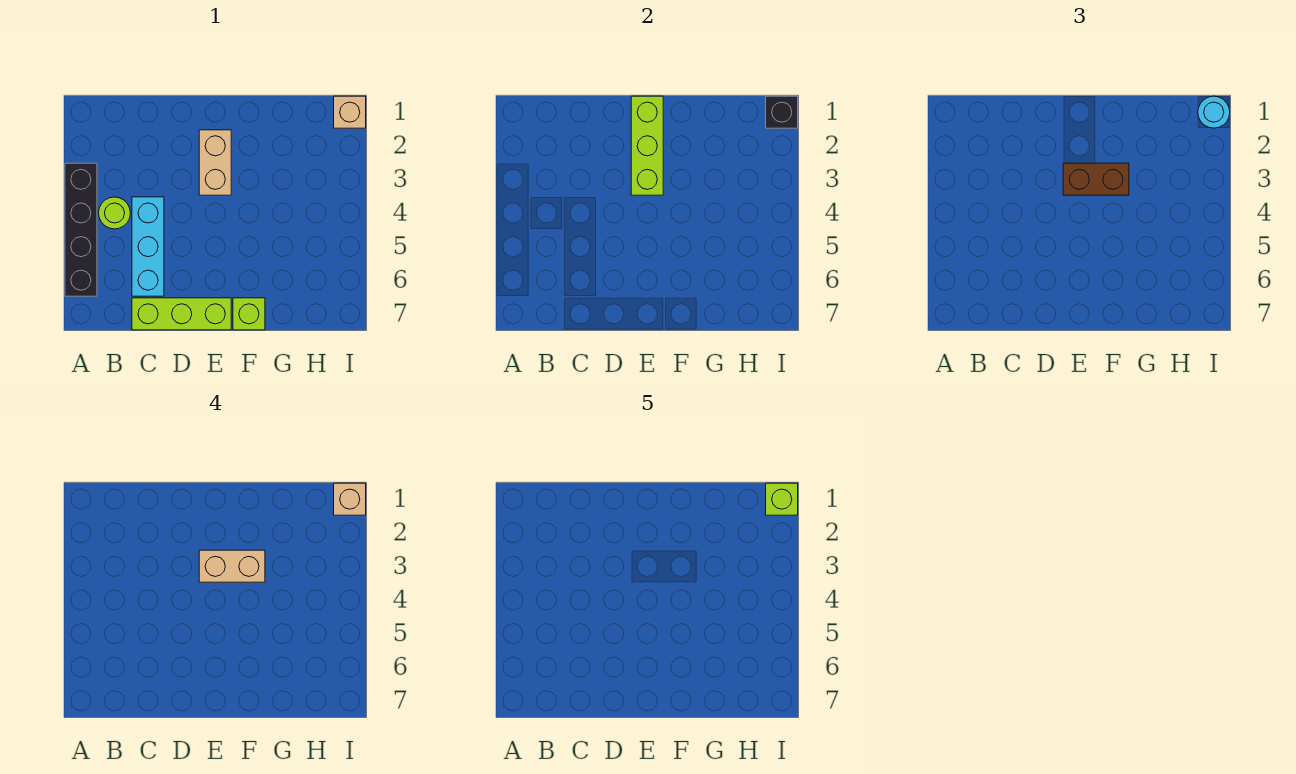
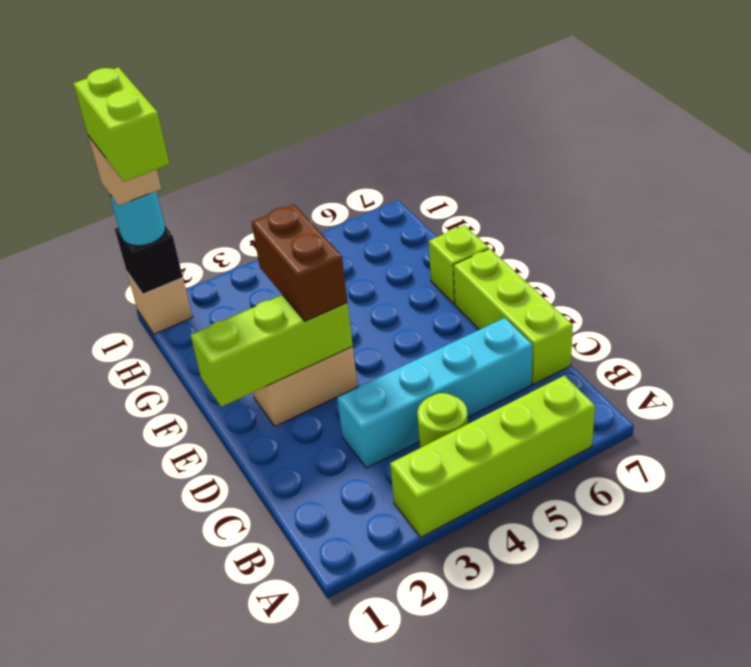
black 1x4 brick [65,163,97,296] -> lime 1x4 brick [390,376,595,537]
cyan 1x3 brick [132,197,164,296] -> cyan 1x4 brick [337,318,533,468]
tan 1x2 brick [199,550,265,582] -> none
lime 1x1 brick [766,483,798,515] -> lime 1x2 brick [73,67,170,182]

